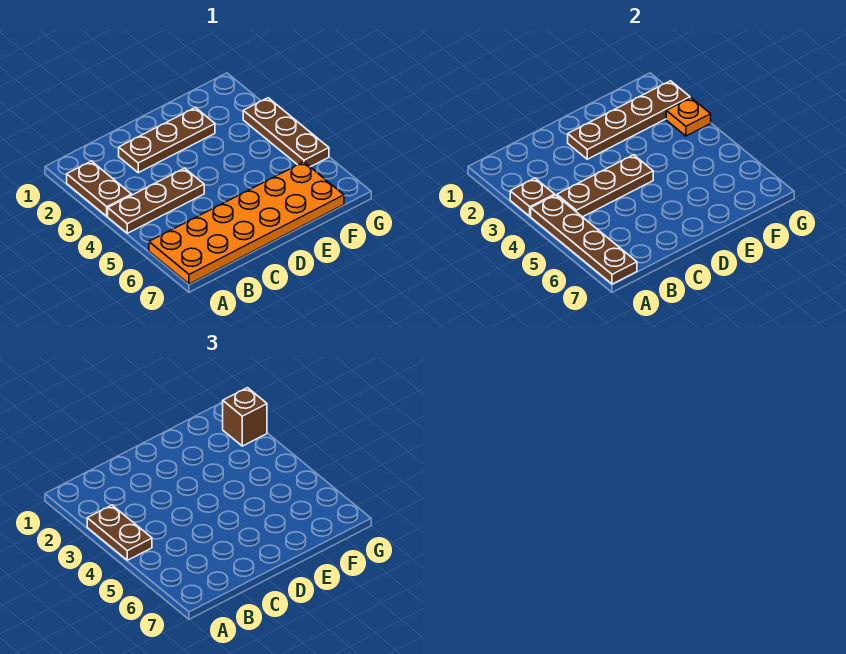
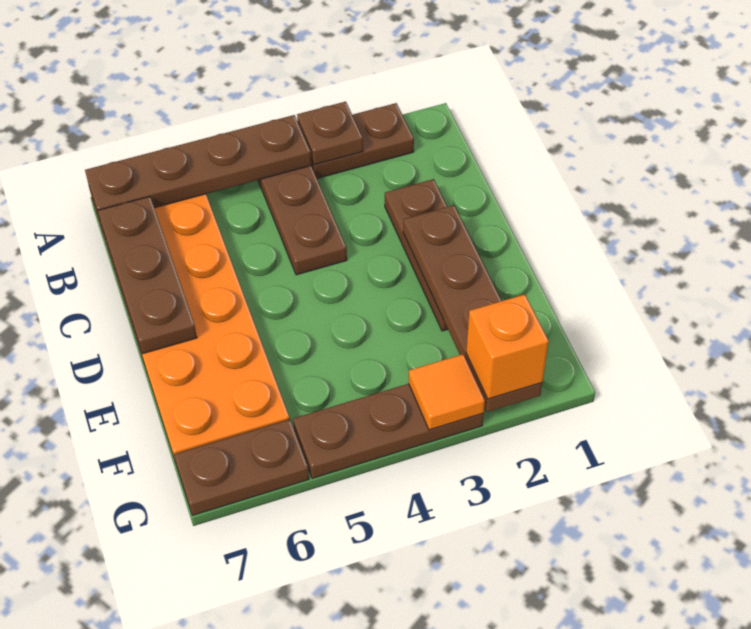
brown 1x2 plate [87,505,152,560] -> brown 1x2 plate moved to [174,420,309,516]
brown 1x3 plate [557,155,653,217] -> brown 1x3 plate moved to [98,197,197,354]
brown 1x1 brick [223,388,267,446] -> orange 1x1 brick [466,294,549,399]
orange 1x1 plate [666,98,711,136] -> orange 1x1 tile [409,354,485,430]

